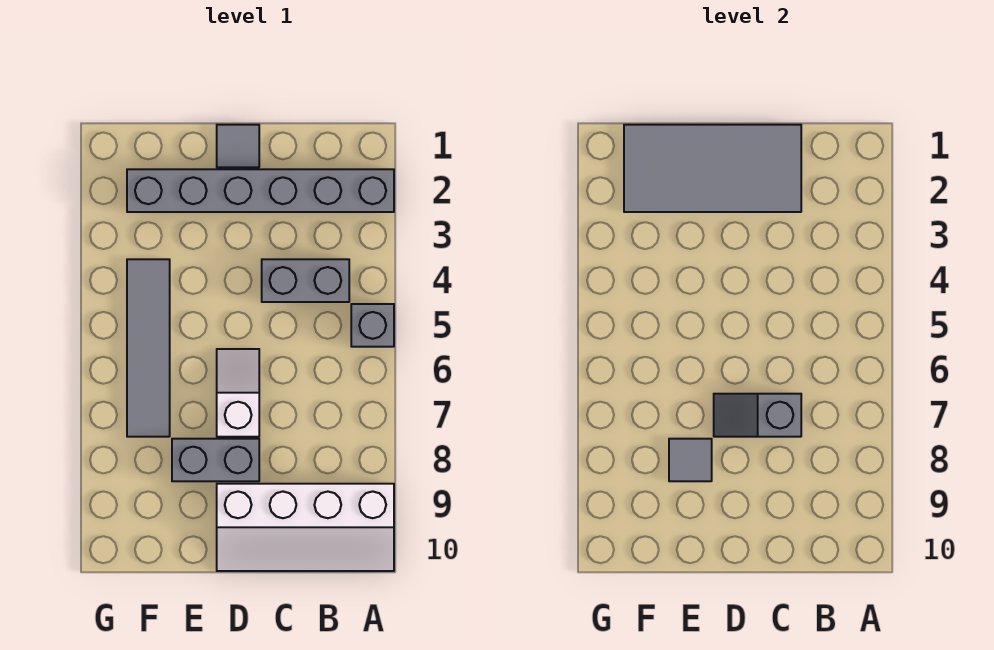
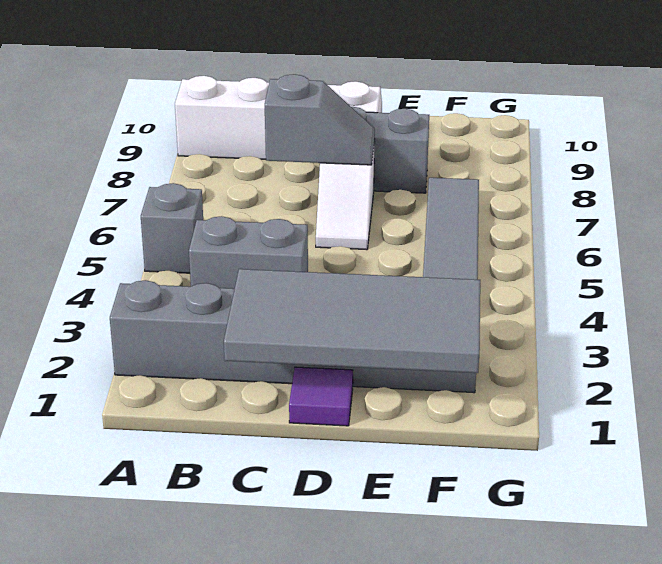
grey 1x1 tile [217,125,259,167] -> purple 1x1 tile [289,367,353,426]
grey 1x1 tile [669,439,712,481] -> none

